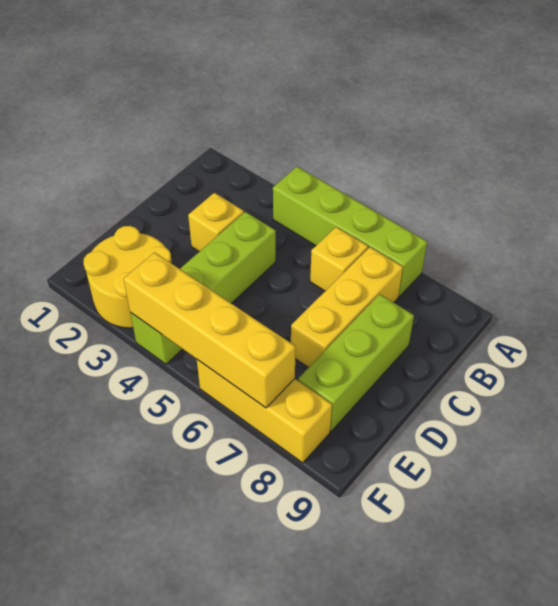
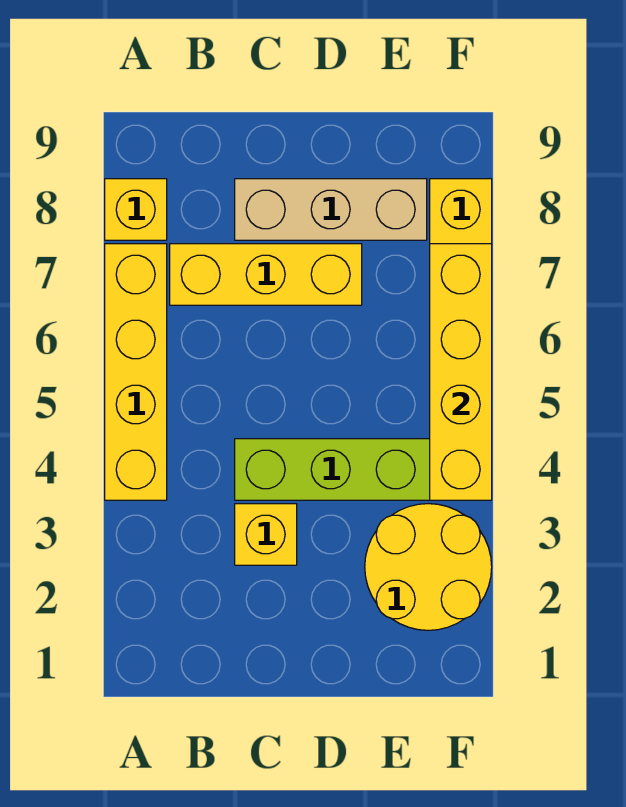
lime 1x4 brick [273,167,427,296] -> yellow 1x4 brick [105,244,167,500]
yellow 1x1 brick [310,227,368,291] -> yellow 1x1 brick moved to [105,179,167,240]
lime 1x3 brick [298,294,414,431] -> tan 1x3 brick [235,179,427,240]

